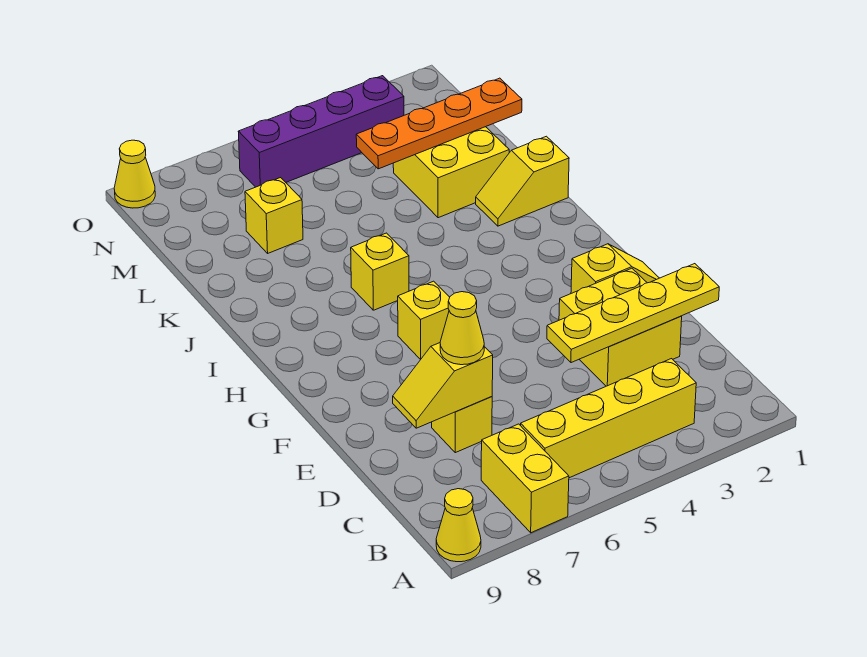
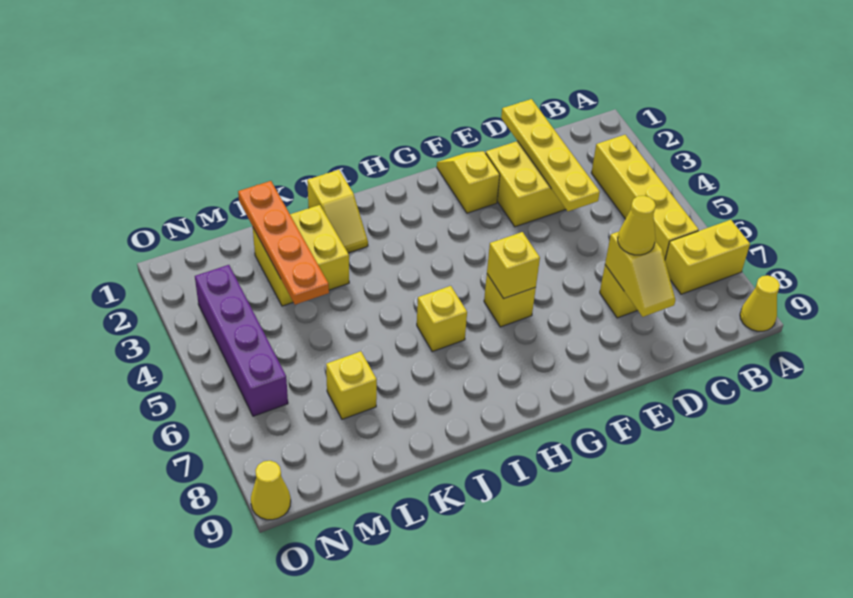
none -> yellow 1x1 brick [487,232,540,298]

